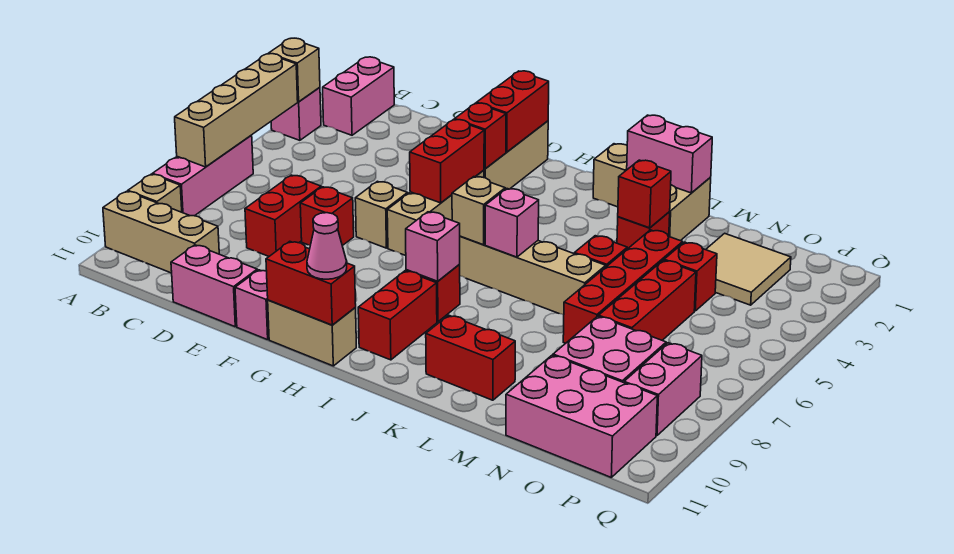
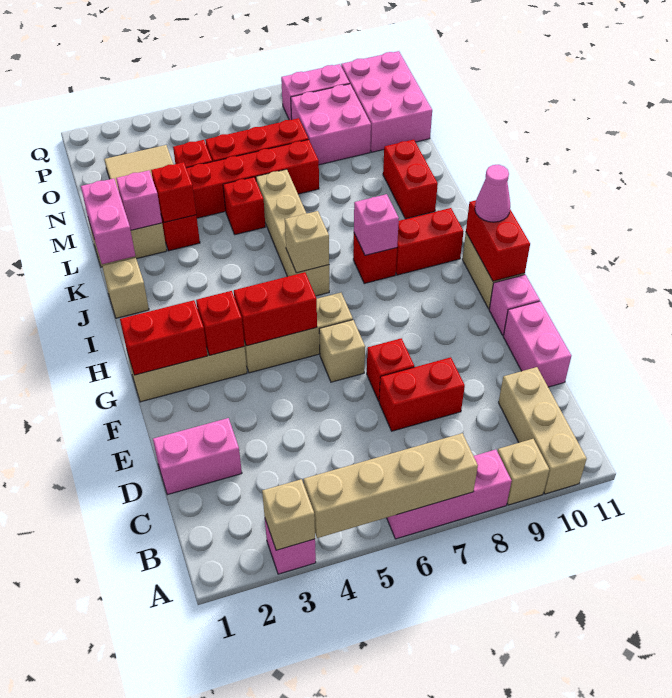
pink 1x2 brick [323,57,394,135] -> pink 1x2 brick moved to [153,418,242,495]
pink 1x1 brick [485,189,539,257] -> pink 1x1 brick moved to [116,170,162,230]

